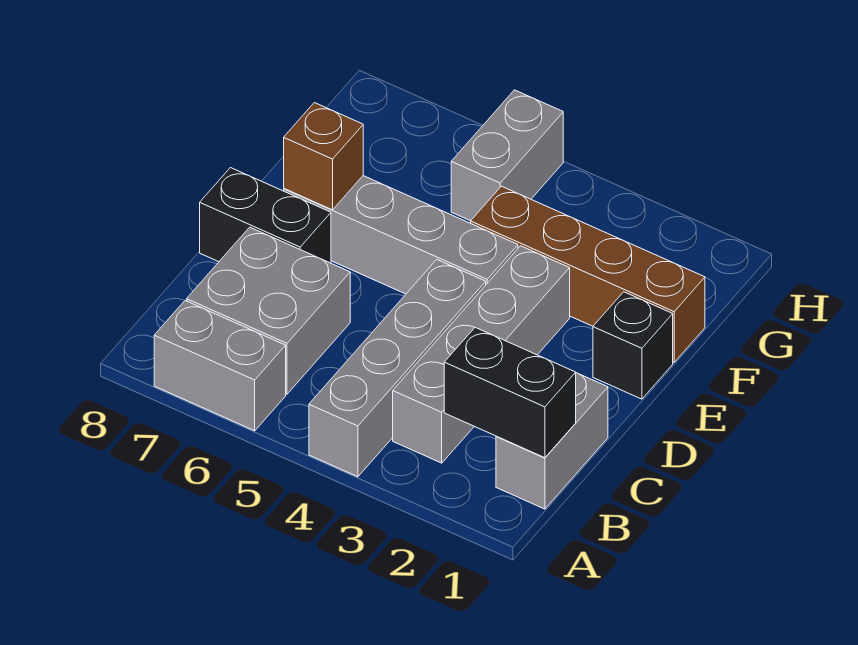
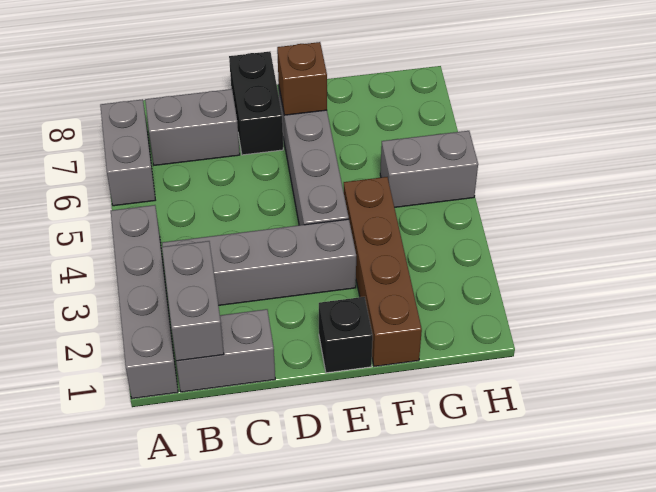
grey 1x4 brick [309,260,486,477] -> grey 1x4 brick turned to [111,205,178,398]
black 1x2 brick [444,327,576,458] -> grey 1x2 brick [162,241,224,361]
grey 2x2 brick [187,227,350,394] -> grey 1x2 brick [145,89,240,165]

